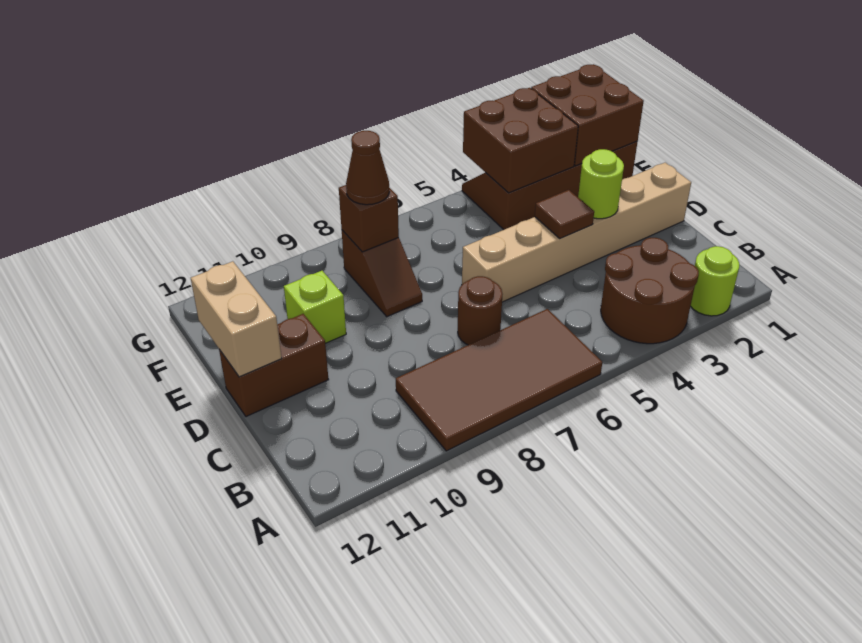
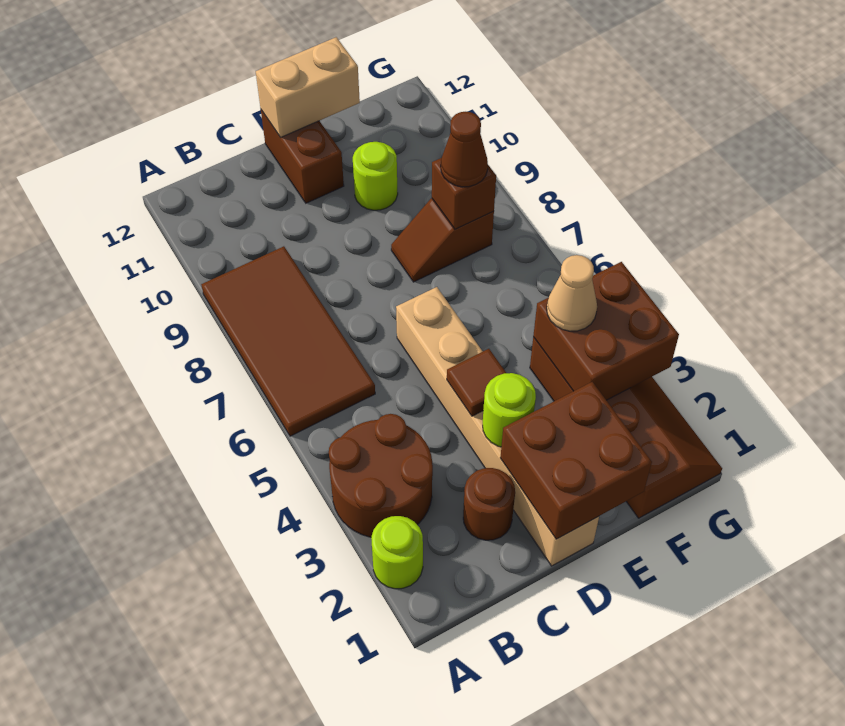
brown 1x1 round brick [458,276,502,345] -> brown 1x1 round brick moved to [463,468,515,540]
lime 1x1 brick [284,271,346,343] -> lime 1x1 round brick [353,142,398,210]
brown 2x2 brick [531,64,644,166] -> brown 2x2 brick moved to [500,382,652,539]
none -> tan 1x1 cone [547,255,597,331]

